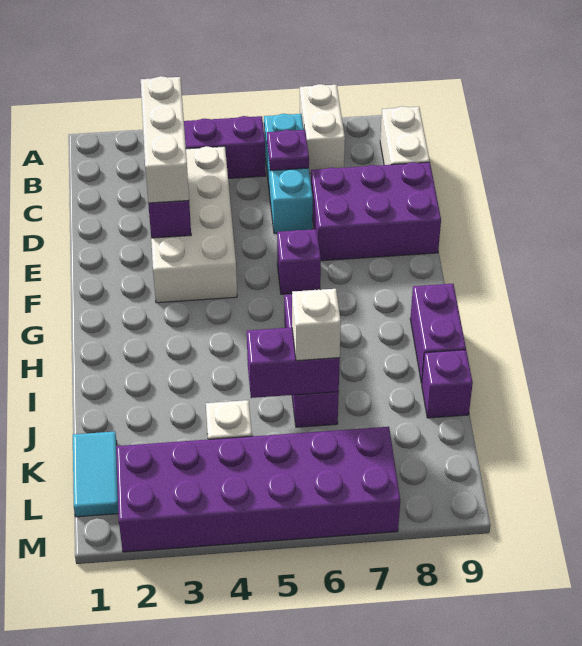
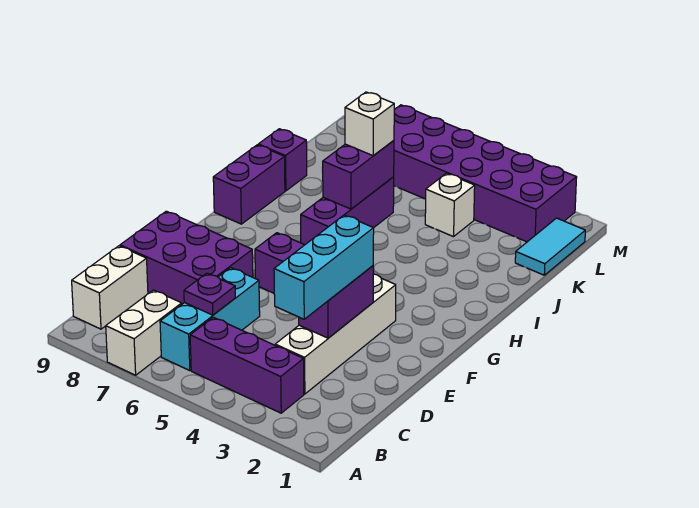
white 2x4 brick [151,146,237,303] -> white 1x4 brick [275,274,396,394]
white 1x3 brick [141,76,189,203] -> cyan 1x3 brick [274,215,374,319]
purple 1x2 brick [247,327,340,398] -> purple 1x2 brick turned to [322,141,394,209]

